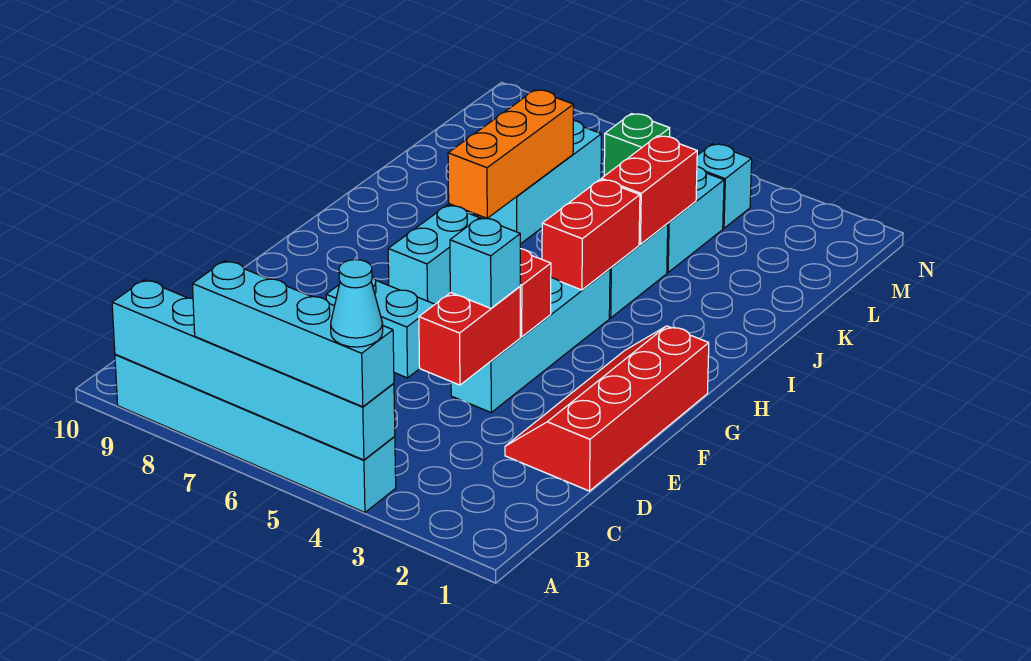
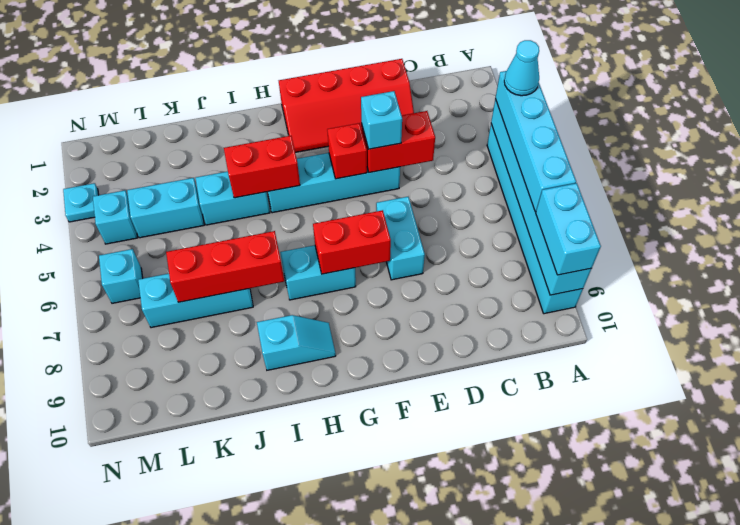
none -> cyan 1x2 brick [536,183,601,275]
none -> cyan 1x2 slope [257,315,336,370]
orange 1x3 brick [448,90,574,218] -> red 1x3 brick [166,231,284,302]
red 1x2 brick [601,136,697,244] -> red 1x2 brick moved to [313,210,391,274]
green 1x1 brick [604,114,670,176] -> cyan 1x1 brick [99,249,143,303]
none -> cyan 1x1 plate [63,183,99,222]

